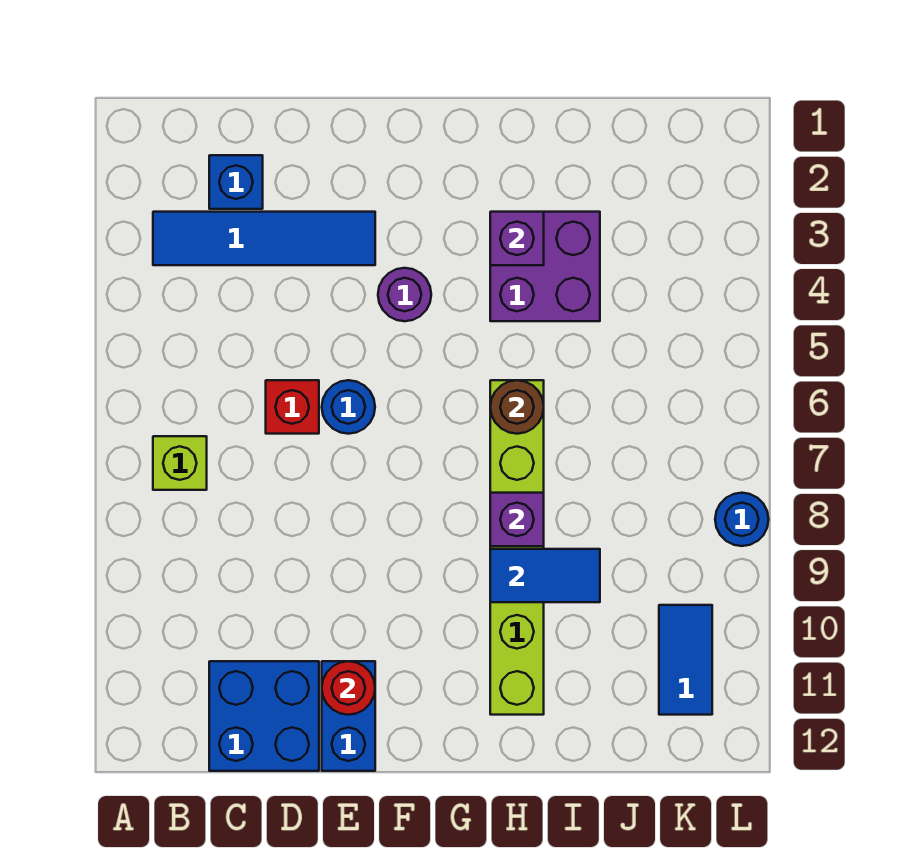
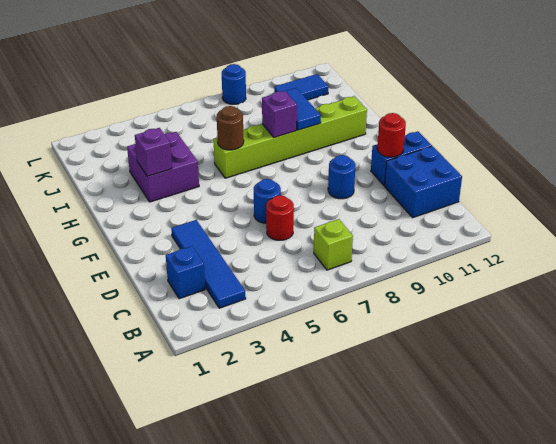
red 1x1 brick [266,380,319,434] -> red 1x1 round brick [266,195,294,240]
none -> blue 1x1 round brick [328,155,355,199]
purple 1x1 round brick [378,268,431,321] -> none

